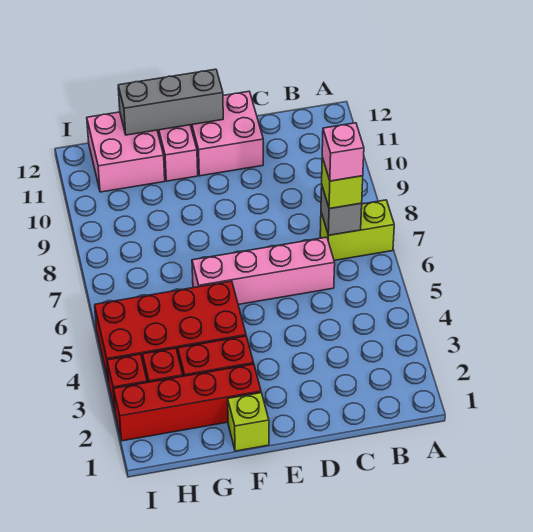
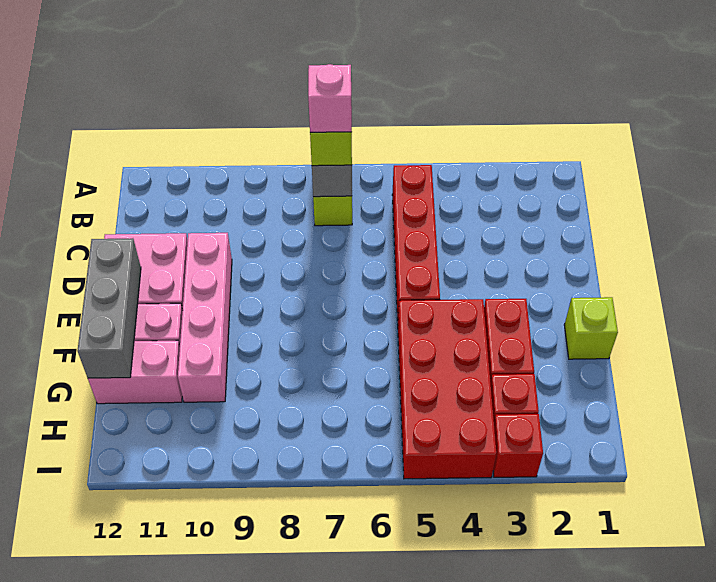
pink 1x4 brick [192,237,335,305] -> pink 1x4 brick moved to [178,233,232,402]
red 1x4 brick [113,364,261,441] -> red 1x4 brick moved to [392,165,440,321]
pink 2x2 brick [87,112,165,192] -> pink 1x2 brick [88,340,182,404]

